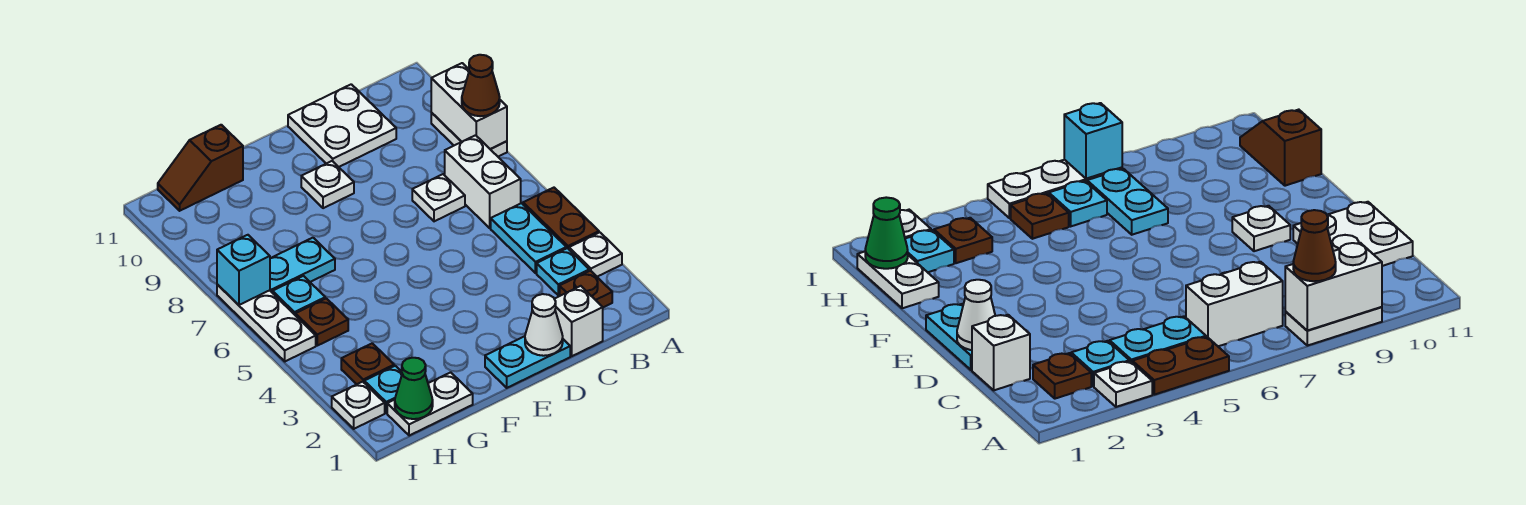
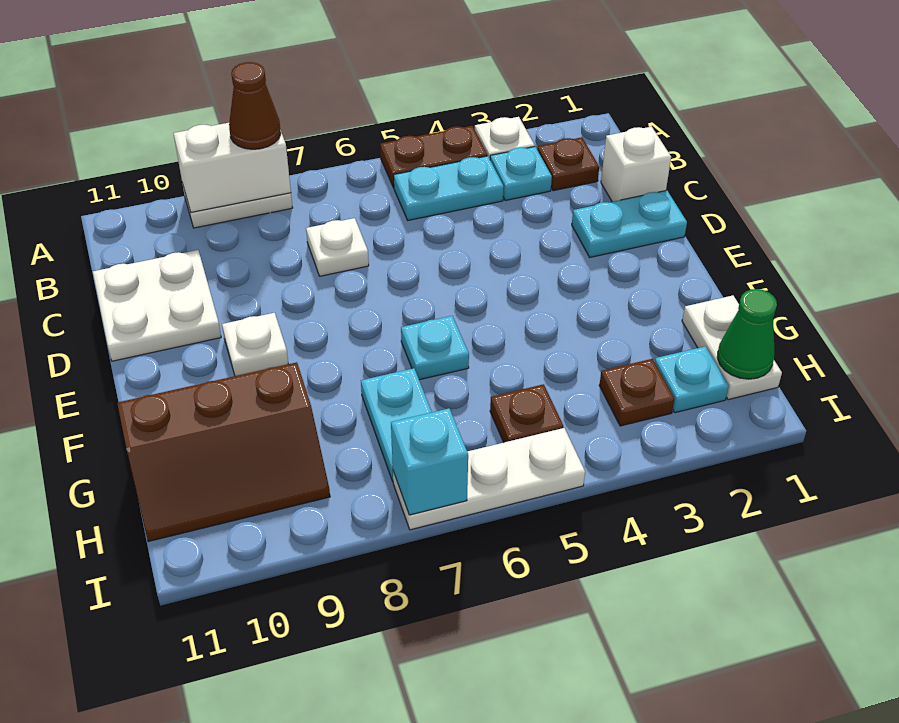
white 1x2 brick [445,135,521,228] -> none
cyan 1x2 plate [485,336,570,388] -> cyan 1x2 plate turned to [572,190,687,257]
white 1x1 cone [525,294,563,356] -> none
brown 1x2 slope [158,125,243,211] -> brown 2x3 slope [117,362,330,542]
cyan 1x1 plate [273,276,325,315] -> cyan 1x1 plate moved to [401,316,469,380]
white 1x1 plate [332,382,385,429] -> none

